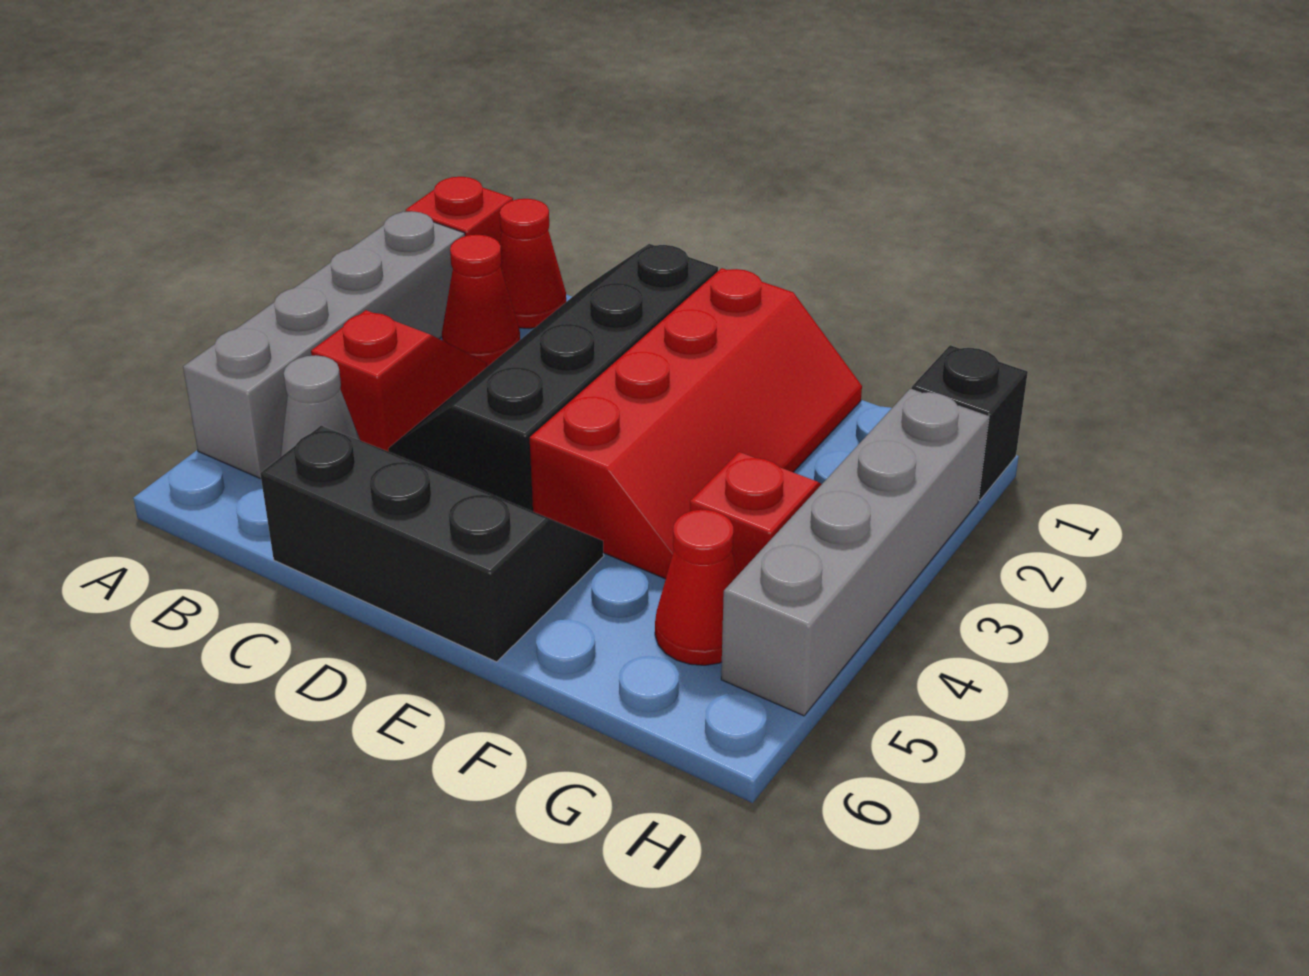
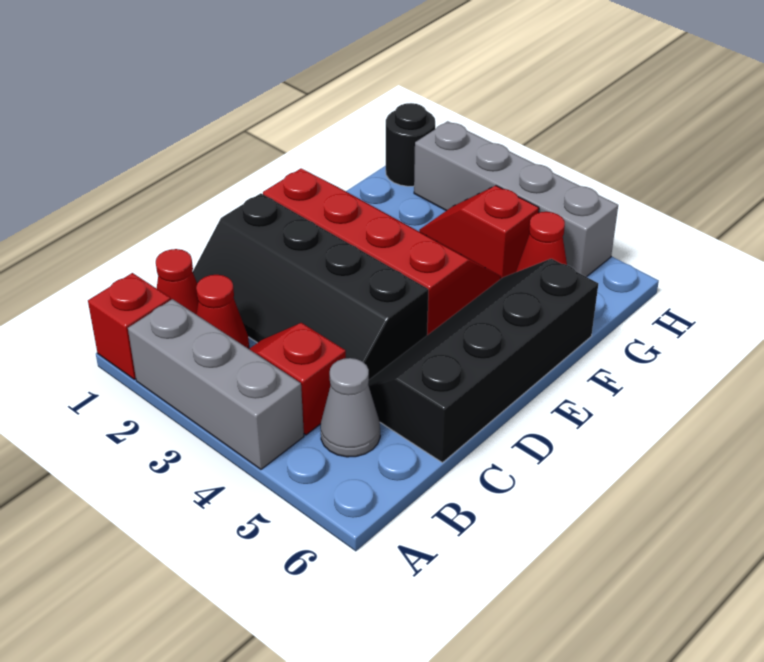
grey 1x4 brick [183,211,465,479] -> grey 1x3 brick [128,299,304,469]
black 2x3 slope [260,426,604,662] -> black 2x4 slope [368,259,598,463]
black 1x1 brick [911,345,1028,500] -> black 1x1 round brick [386,103,435,186]

